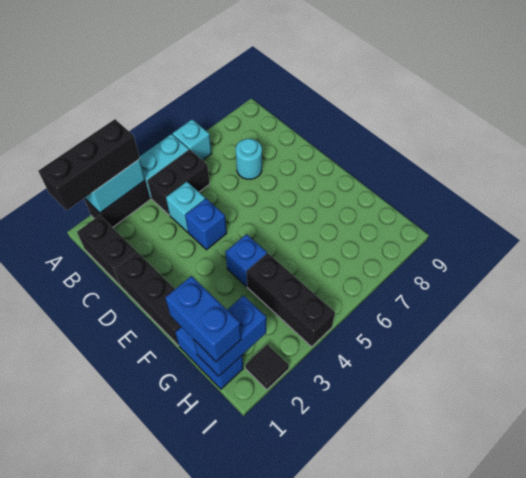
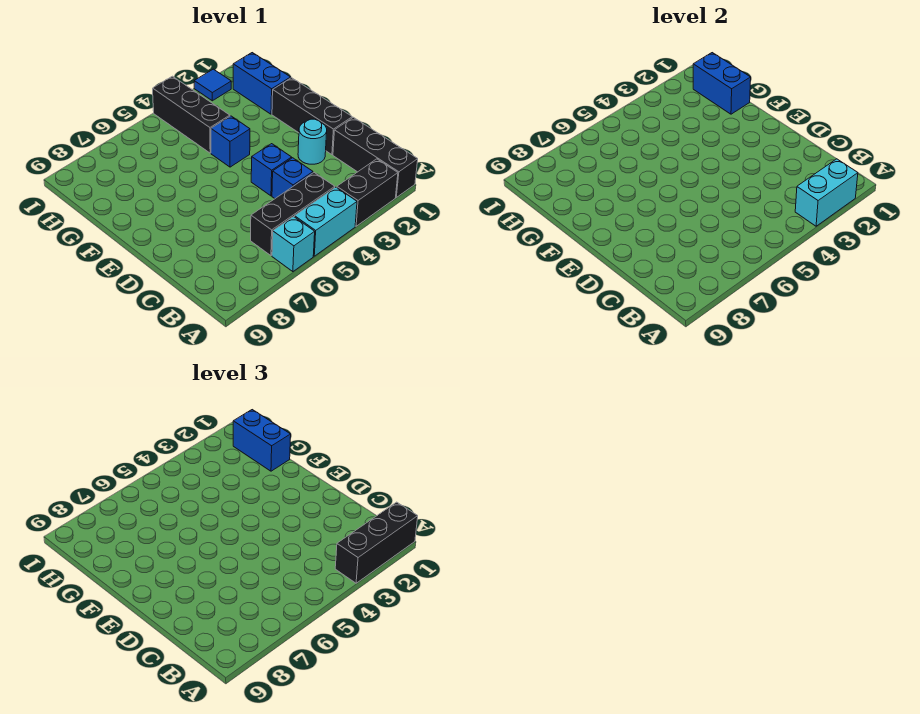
black 1x2 brick [77,215,137,285] -> black 1x3 brick [333,117,418,197]
black 1x2 brick [147,150,210,215] -> black 1x3 brick [251,173,335,256]
cyan 1x1 brick [166,182,205,232] -> blue 1x1 brick [272,158,313,199]
cyan 1x1 round brick [236,139,262,179] -> cyan 1x1 round brick moved to [298,119,327,164]
blue 1x2 brick [194,296,266,376] -> blue 1x2 brick turned to [693,53,751,114]
black 1x1 tile [245,344,289,390] -> blue 1x1 tile [194,69,231,101]

